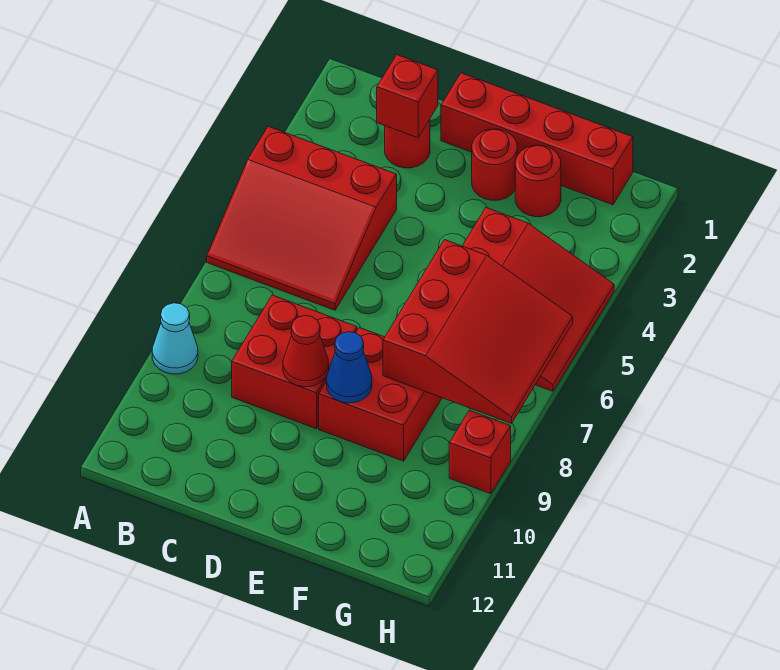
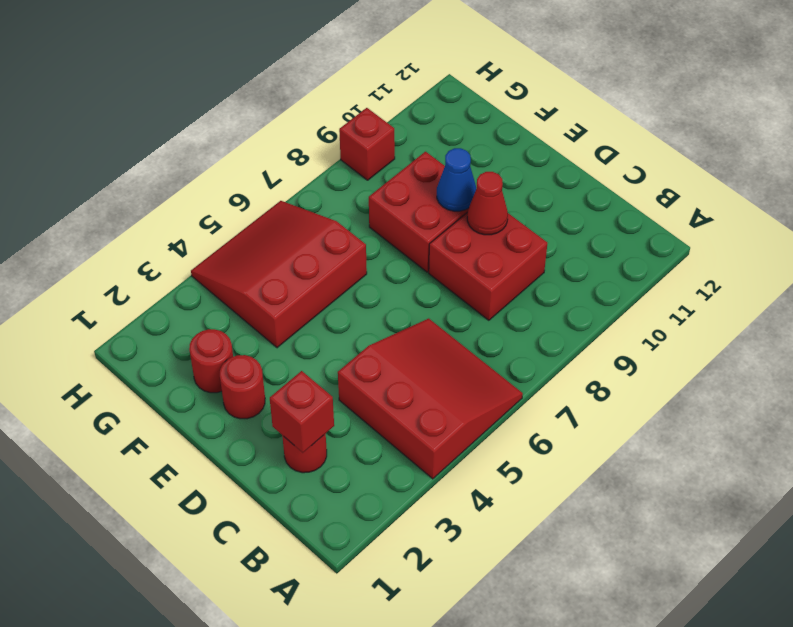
cyan 1x1 cone [152,303,198,374] -> none
red 1x4 brick [441,73,633,205] -> none
red 3x3 slope [383,240,573,423] -> none

